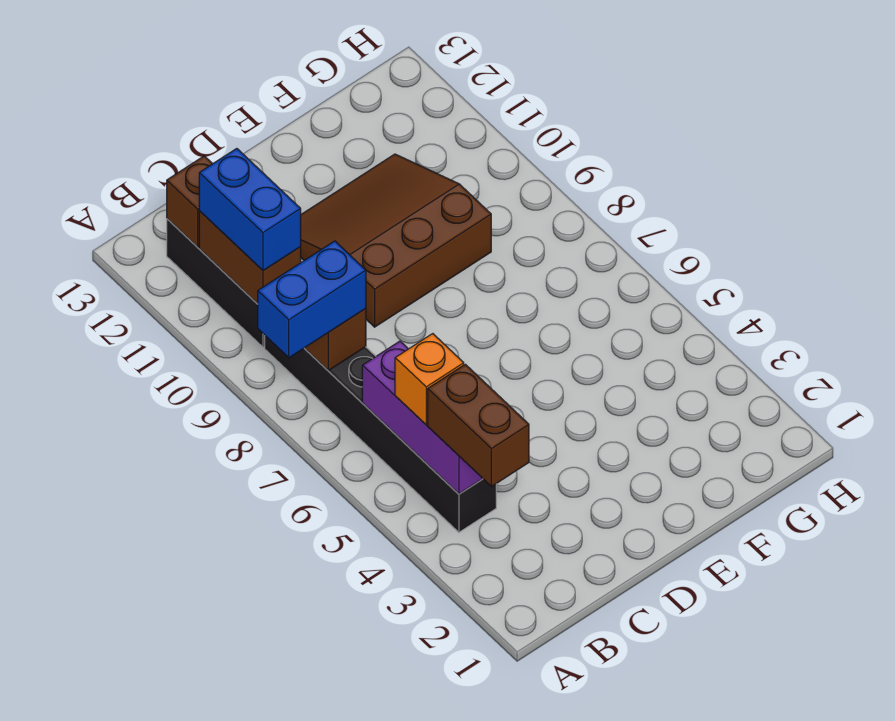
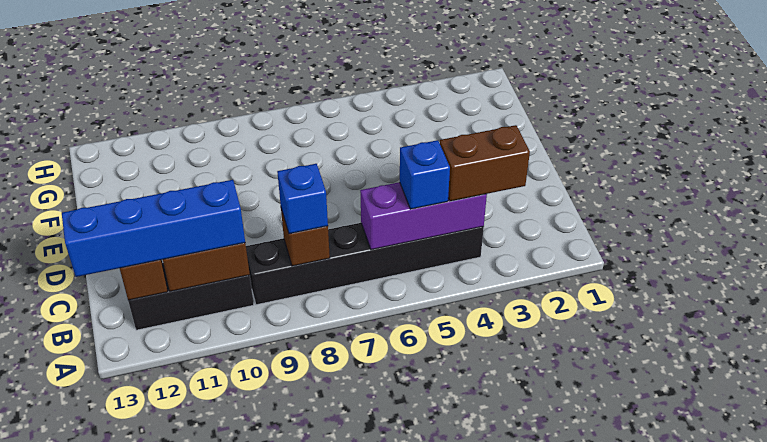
blue 1x2 brick [258,241,366,358] -> blue 1x1 brick [277,164,328,234]
orange 1x1 brick [395,334,464,425] -> blue 1x1 brick [400,140,450,209]
blue 1x2 brick [199,149,301,271] -> blue 1x4 brick [62,180,245,277]
brown 3x3 slope [301,154,491,327] -> none

